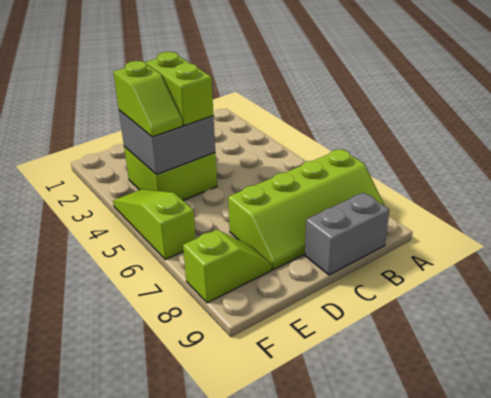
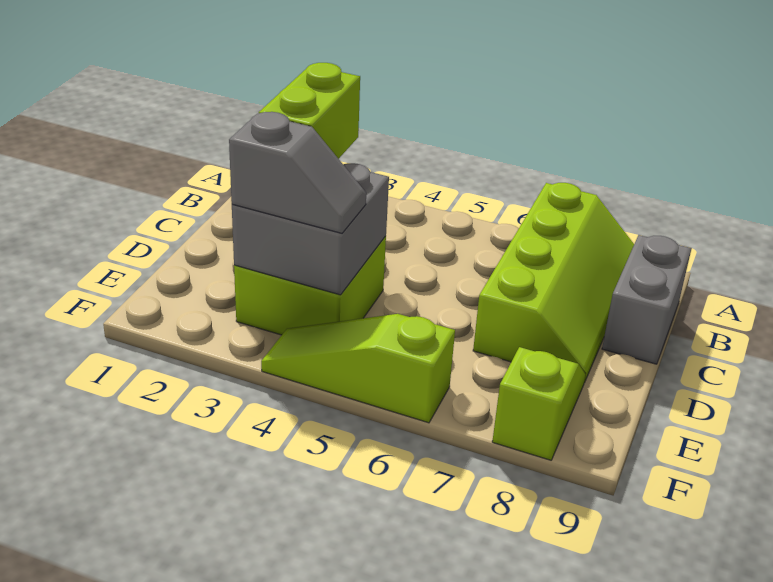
lime 1x2 brick [146,52,213,126] -> lime 1x2 brick turned to [259,63,360,159]
lime 1x2 slope [113,61,183,137] -> grey 1x2 slope [229,112,366,233]

